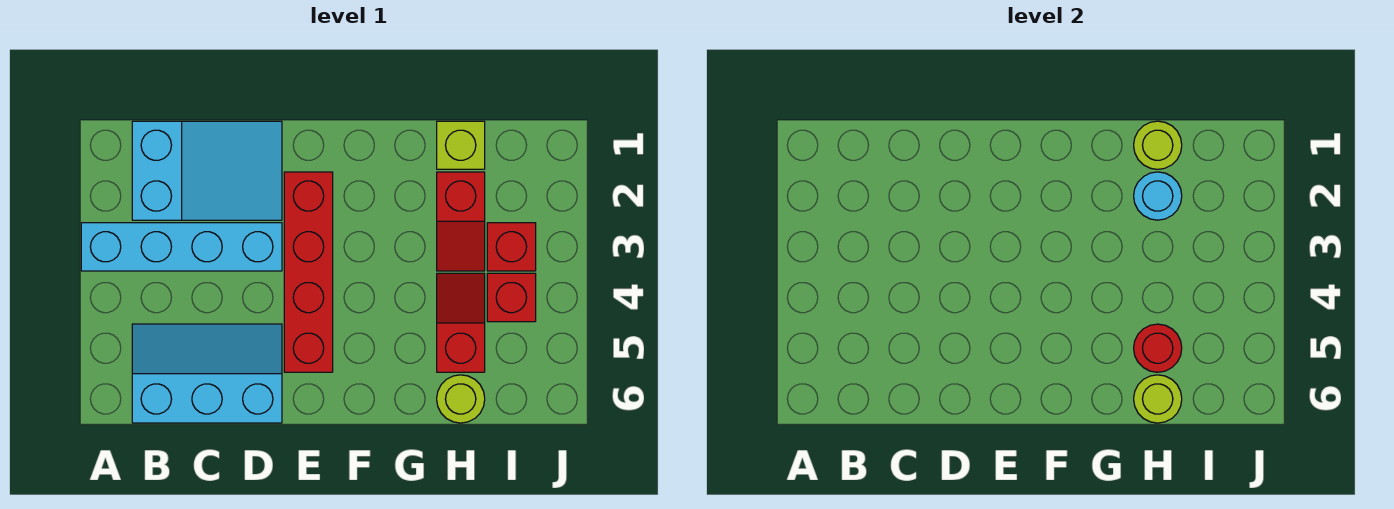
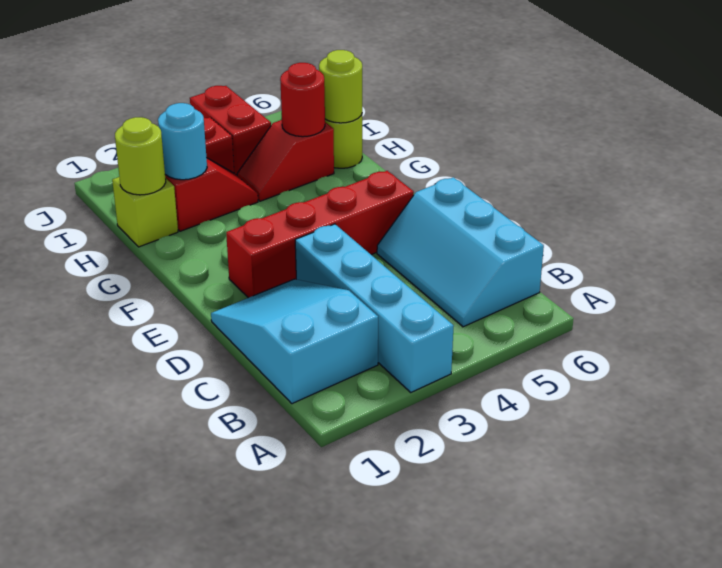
red 1x1 brick [487,273,536,322] -> red 1x2 brick [190,86,271,175]

